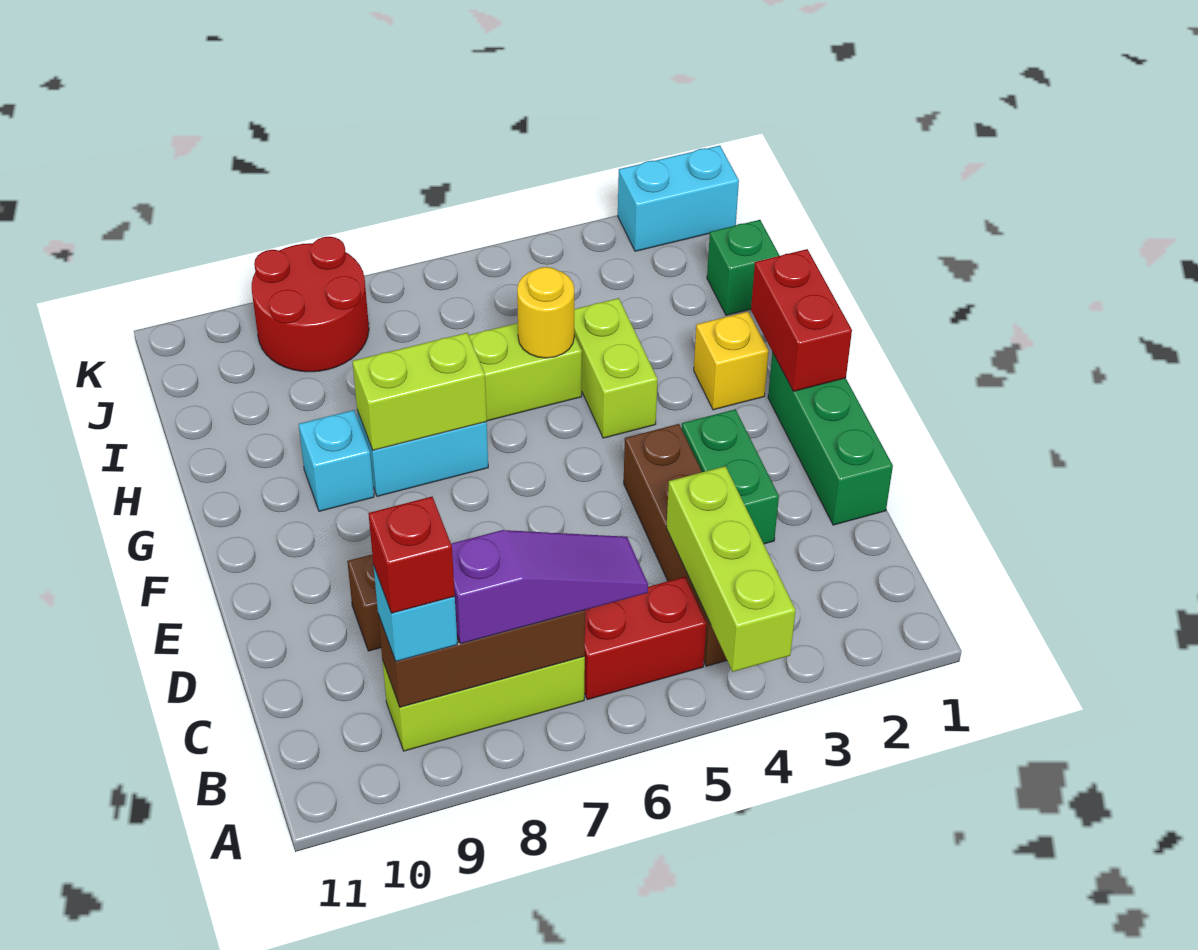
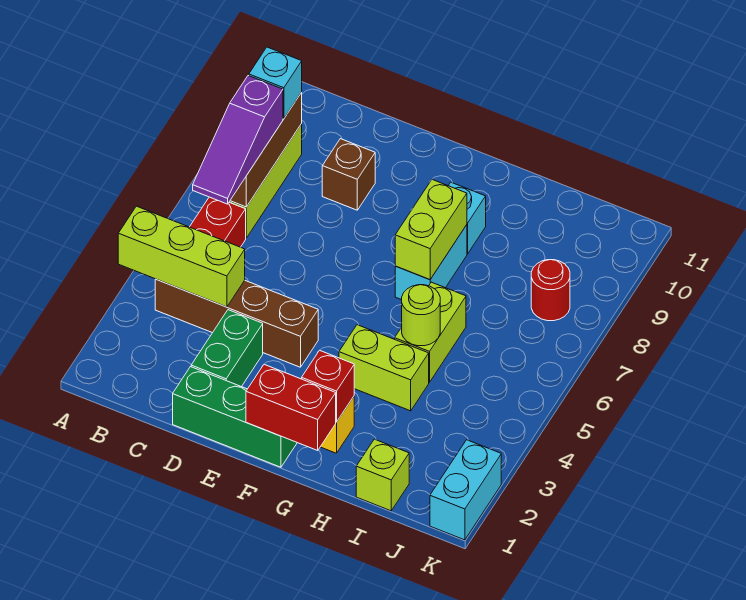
red 1x1 brick [369,497,455,613] -> red 1x1 brick moved to [302,350,354,422]
green 1x2 brick [682,409,779,544] -> green 1x2 brick turned to [191,310,263,387]
yellow 1x1 round brick [517,267,574,358] -> lime 1x1 round brick [402,285,440,346]
green 1x1 brick [707,220,780,315] -> lime 1x1 brick [356,439,409,511]
red 2x2 round brick [252,237,369,372] -> red 1x1 round brick [531,260,570,321]

